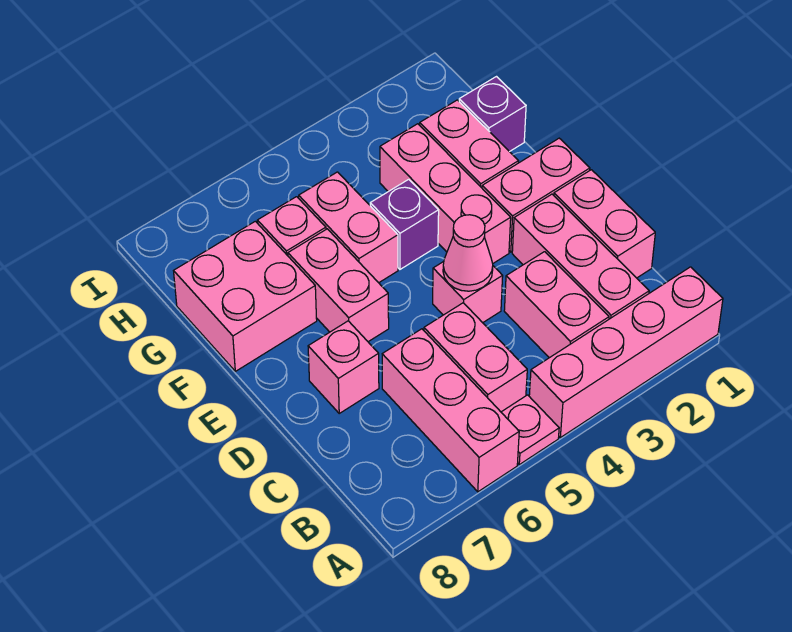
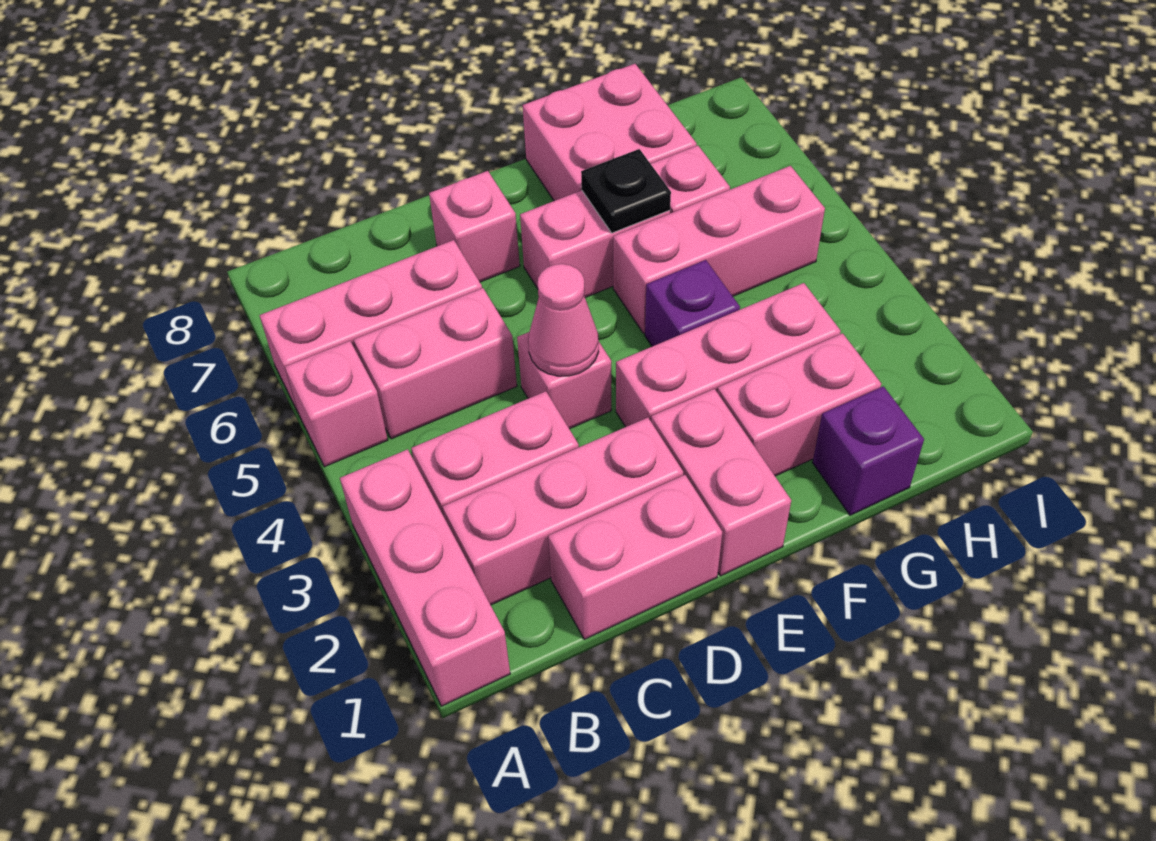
pink 1x4 brick [529,267,723,438] -> pink 1x3 brick [340,449,510,706]
pink 1x1 plate [501,395,559,464] -> pink 1x1 brick [285,341,388,467]
pink 1x2 brick [299,172,398,283] -> pink 1x3 brick [613,166,825,334]
none -> black 1x1 plate [581,149,671,233]

